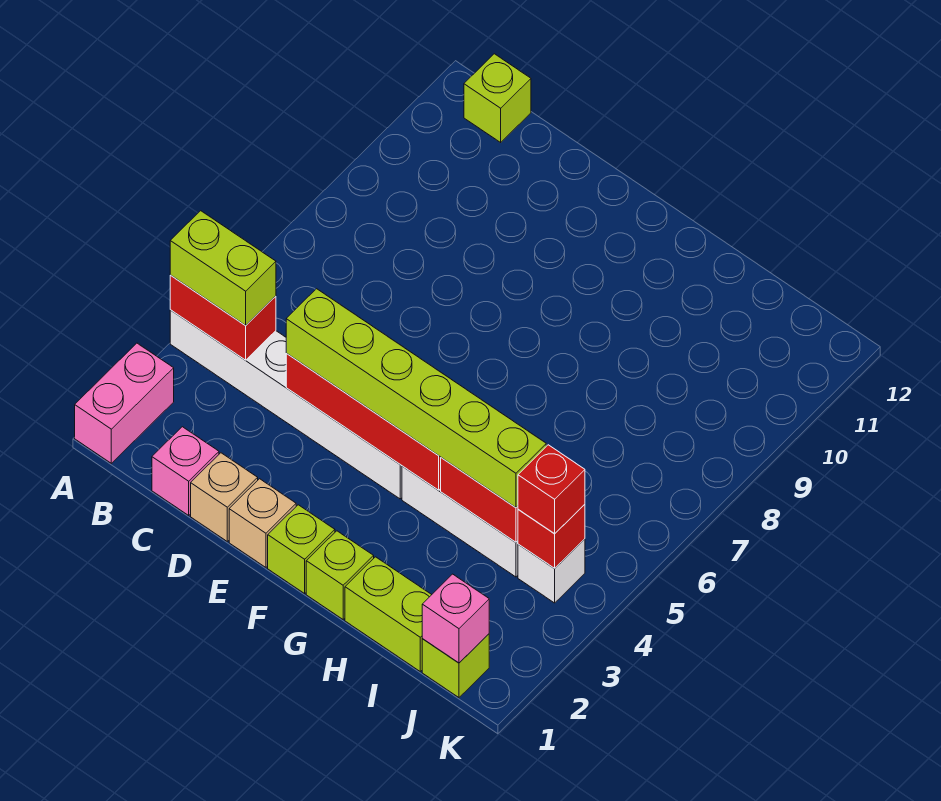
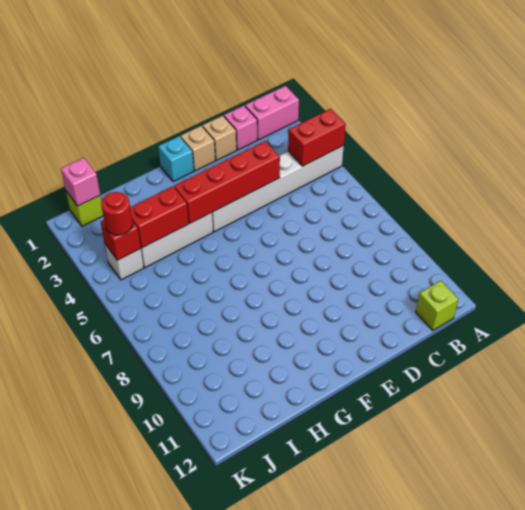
pink 1x2 brick [75,343,174,463] -> pink 1x2 brick turned to [245,86,299,140]
lime 1x2 brick [170,211,276,326] -> none
lime 1x6 brick [286,289,546,508] -> none
lime 1x1 brick [268,505,335,594] -> cyan 1x1 brick [158,136,194,182]
lime 1x1 brick [306,531,374,619] -> none
lime 1x2 brick [345,557,432,671] -> none
red 1x1 brick [518,445,585,534] -> red 1x1 round brick [101,192,133,235]

